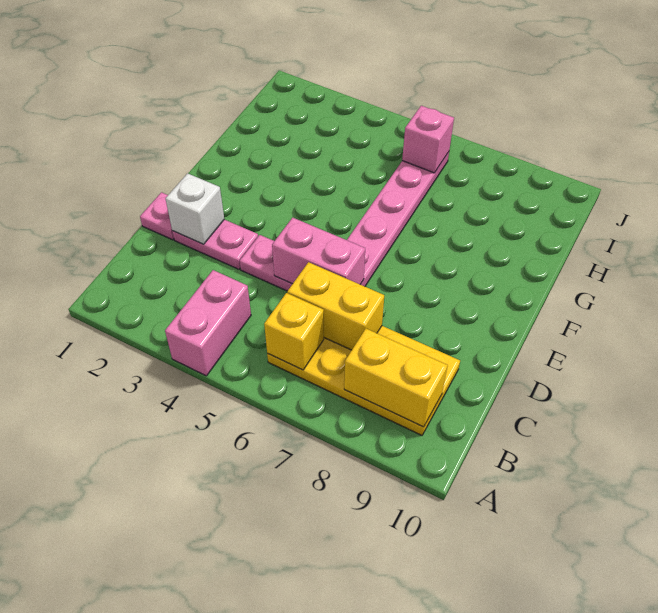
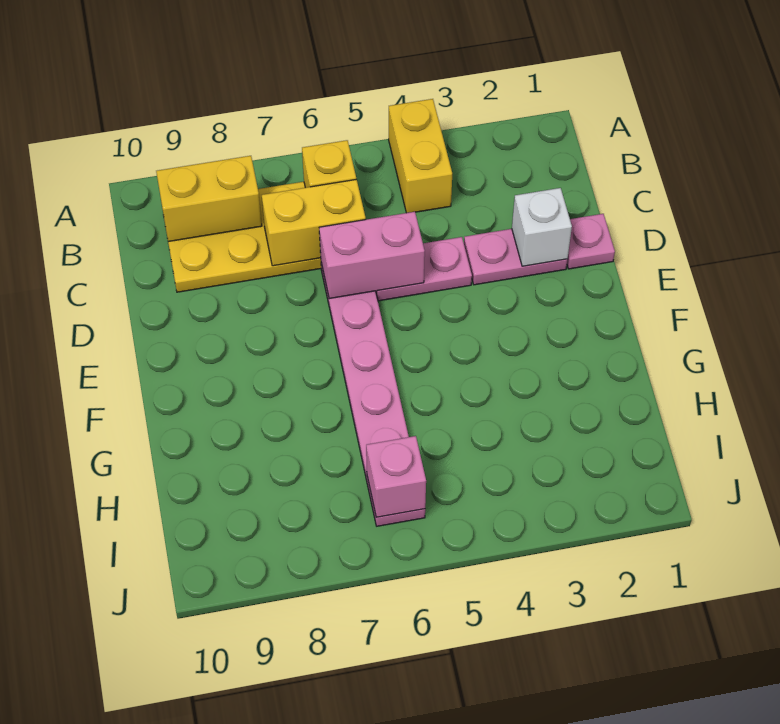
pink 1x2 brick [165,270,251,376] -> yellow 1x2 brick [389,99,452,213]

